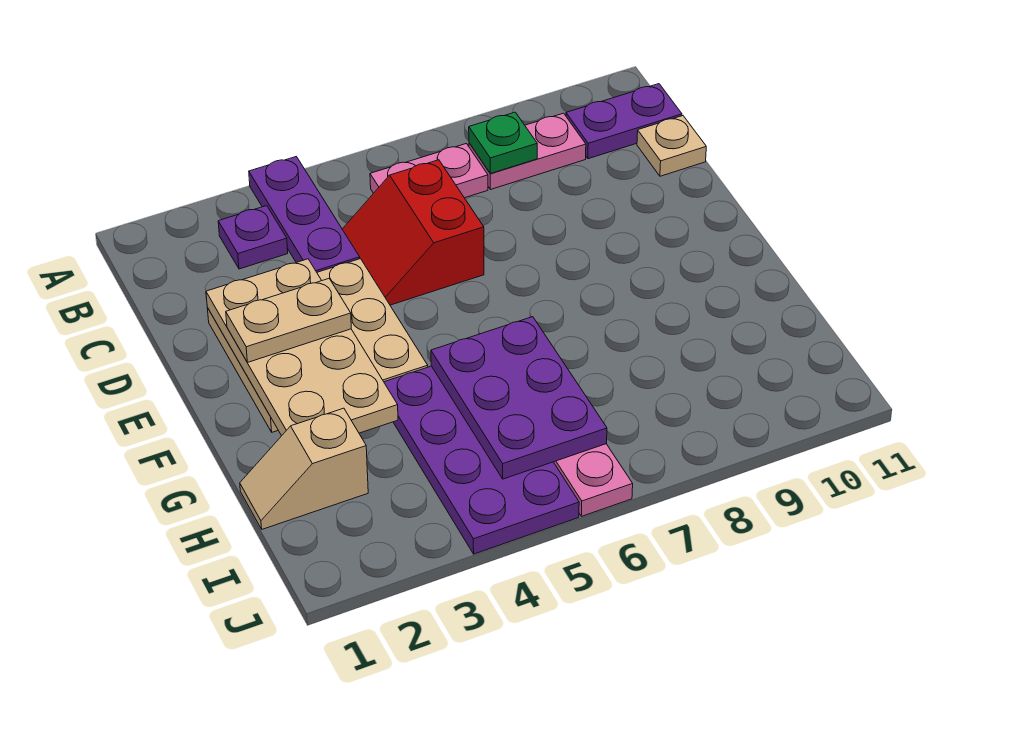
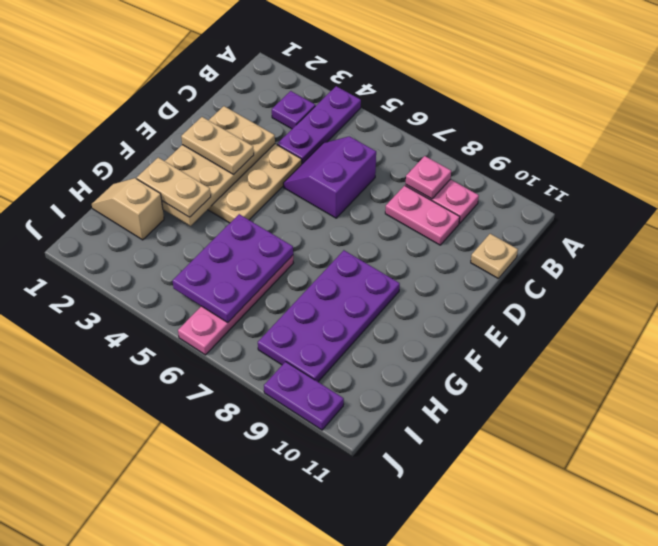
pink 1x2 plate [370,144,488,198] -> pink 1x2 plate moved to [385,186,460,245]
green 1x1 plate [469,112,537,174] -> pink 1x1 plate [406,156,451,199]
purple 1x2 plate [566,84,682,159] -> purple 1x2 plate moved to [264,362,344,430]
red 2x2 slope [342,160,484,305] -> purple 2x2 slope [283,136,376,218]
none -> tan 1x2 plate [137,158,211,217]
purple 2x4 plate [384,366,579,554] -> purple 2x4 plate moved to [258,250,400,382]

